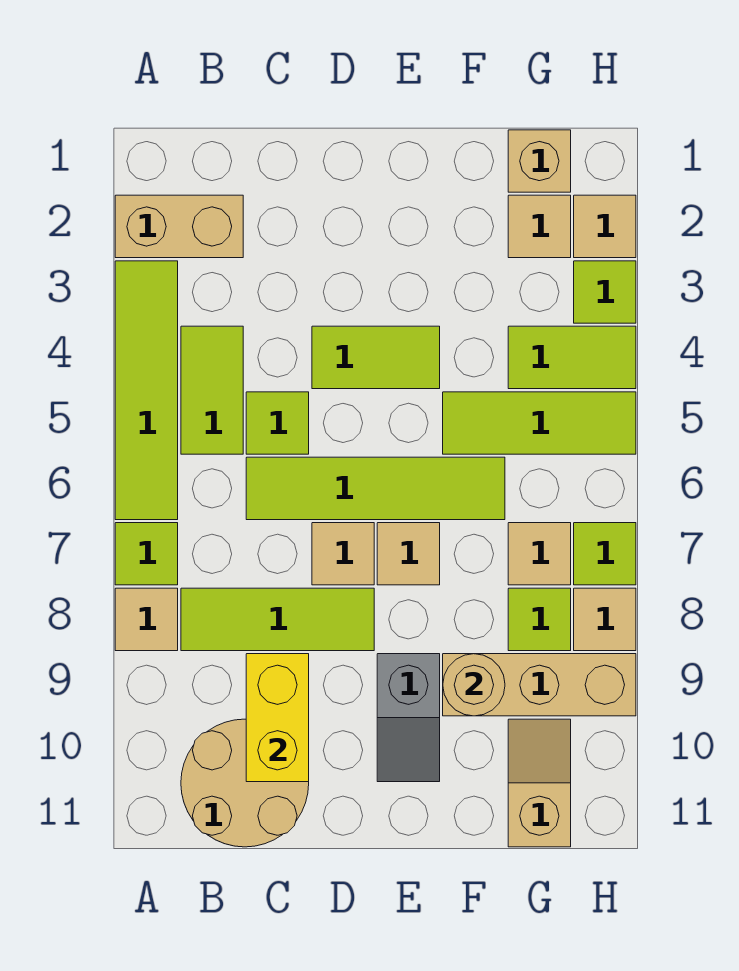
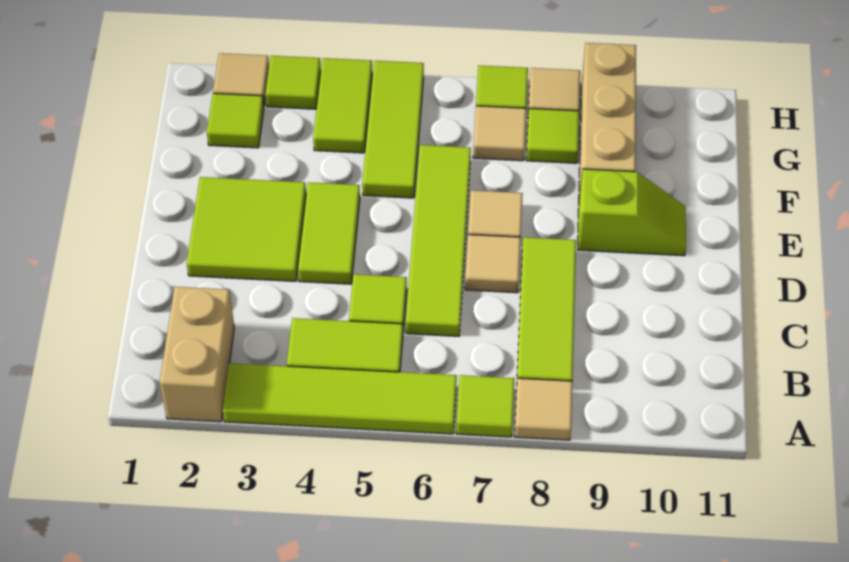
tan 2x2 round brick [181,719,309,847] -> none
yellow 1x2 brick [246,654,309,782] -> none
none -> lime 2x2 tile [187,177,306,281]
grey 1x2 slope [377,654,440,782] -> lime 1x2 slope [578,169,686,256]
tan 1x1 round brick [443,654,505,716] -> none
tan 1x1 brick [508,130,571,192] -> none
tan 1x1 tile [508,195,571,258] -> lime 1x1 tile [207,93,264,148]
tan 1x2 slope [508,719,571,847] -> none

